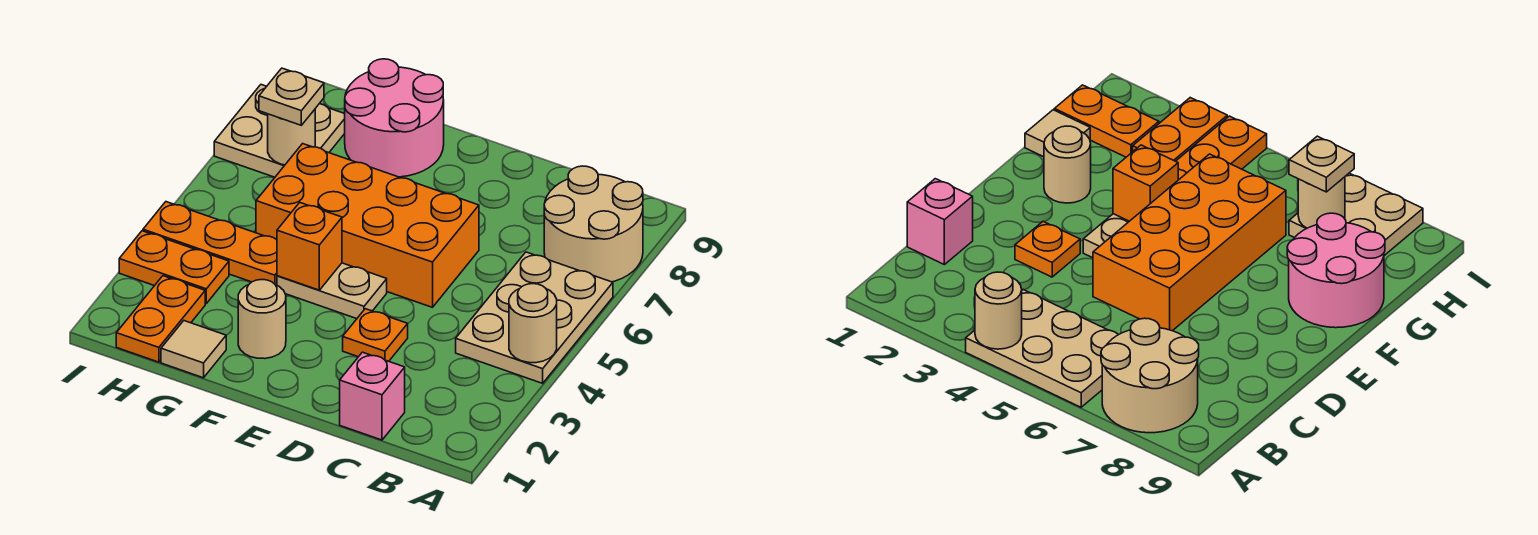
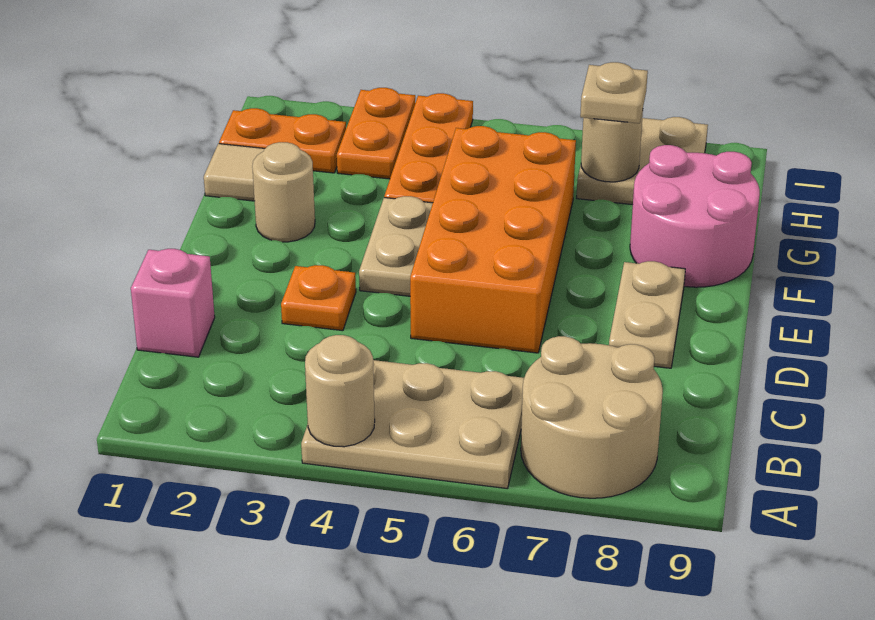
none -> tan 1x2 plate [609,261,685,368]
orange 1x1 brick [277,203,342,290] -> none

